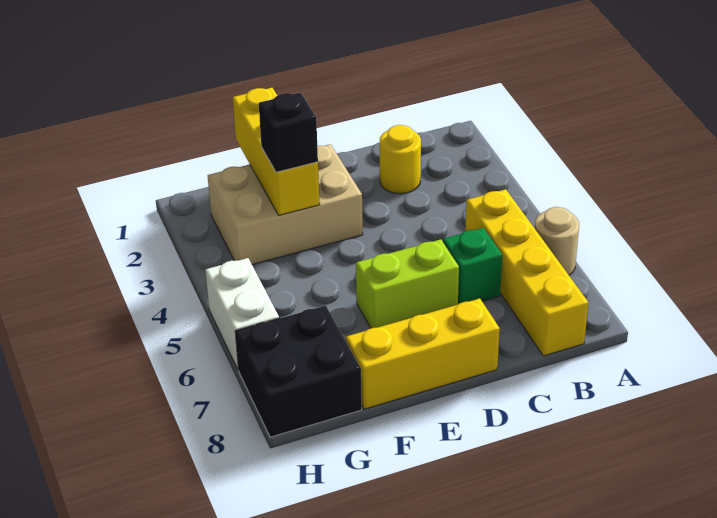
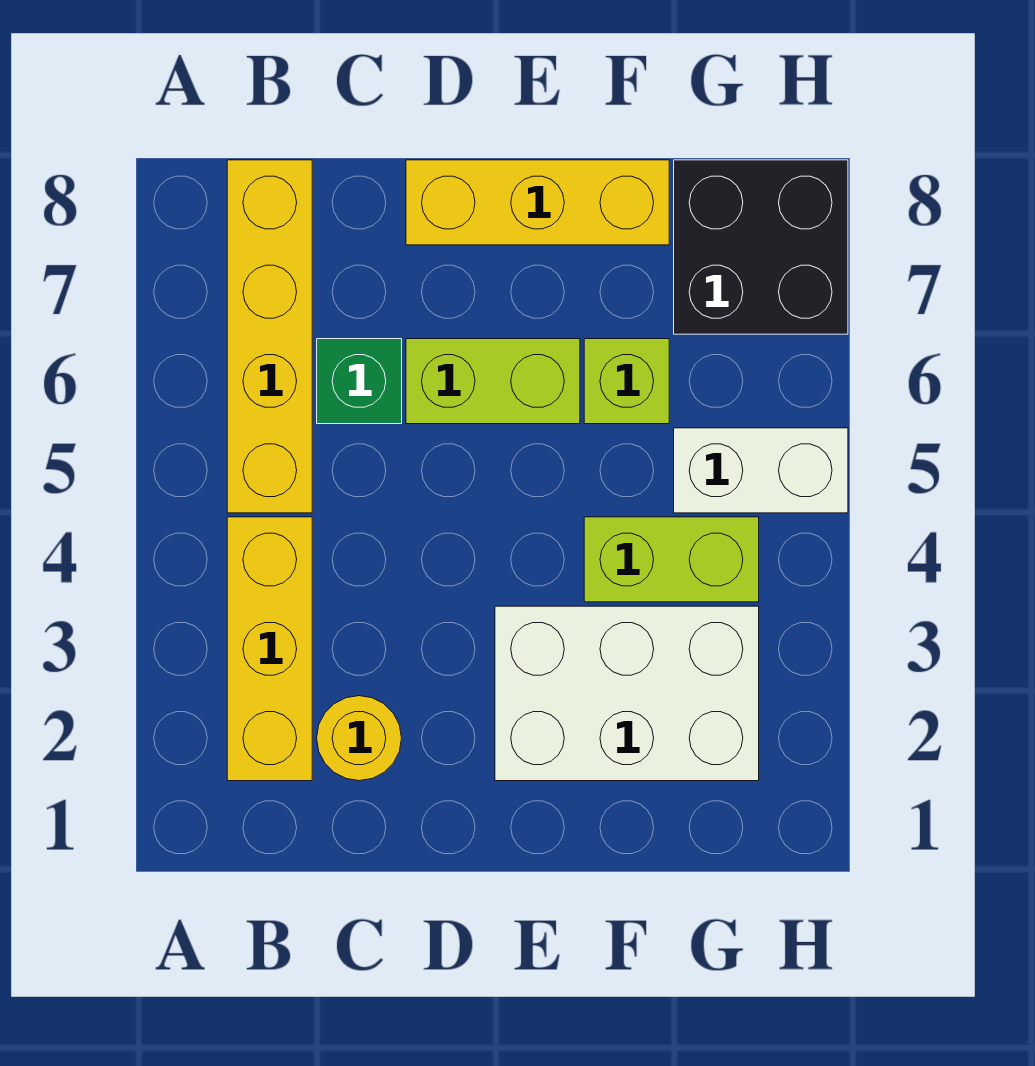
tan 1x1 round brick [535,207,579,275] -> none
tan 2x3 brick [208,144,363,265] -> white 2x3 brick [495,606,759,781]
yellow 1x3 brick [233,88,320,215] -> yellow 1x3 brick moved to [227,517,312,781]
black 1x1 brick [259,93,318,172] -> none
none -> lime 1x2 brick [584,517,759,602]
none -> lime 1x1 brick [584,339,669,424]
white 1x2 brick [205,258,279,370] -> white 1x2 brick turned to [674,428,848,513]

